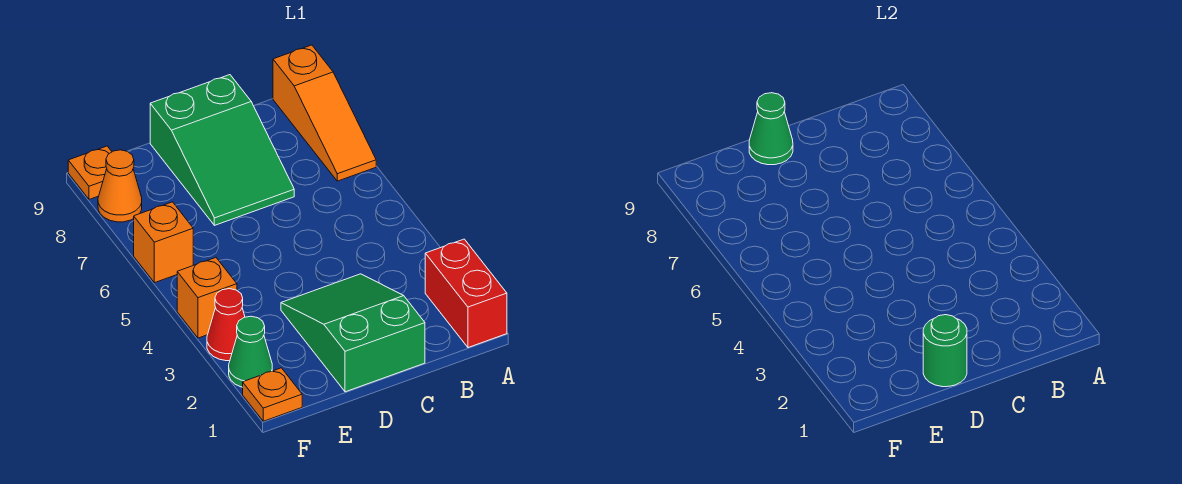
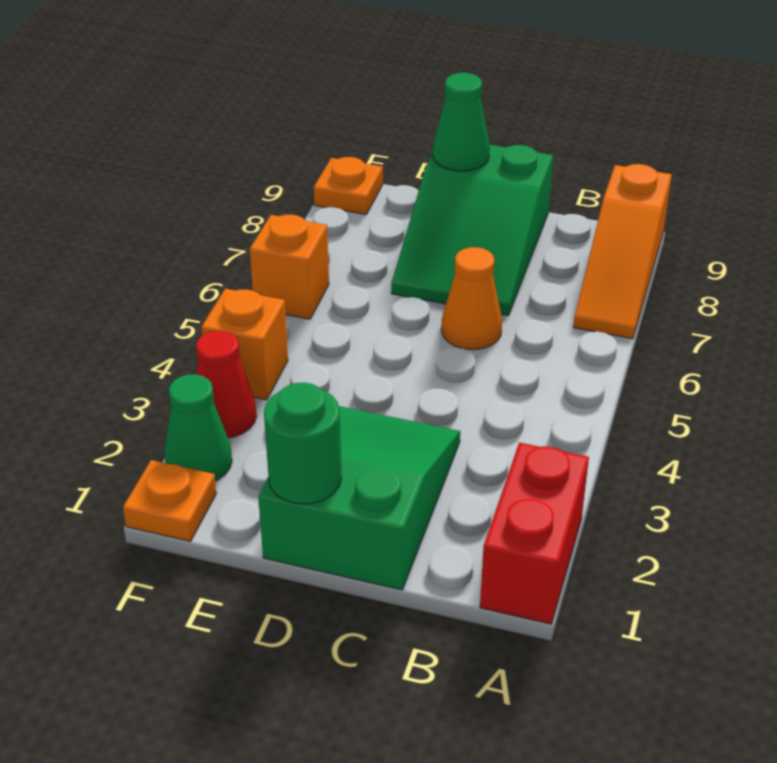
orange 1x1 cone [98,150,142,222] -> orange 1x1 cone moved to [441,247,502,350]

